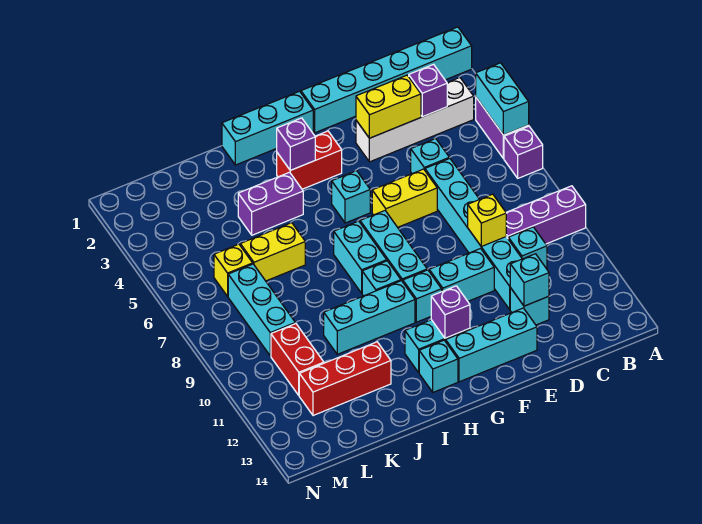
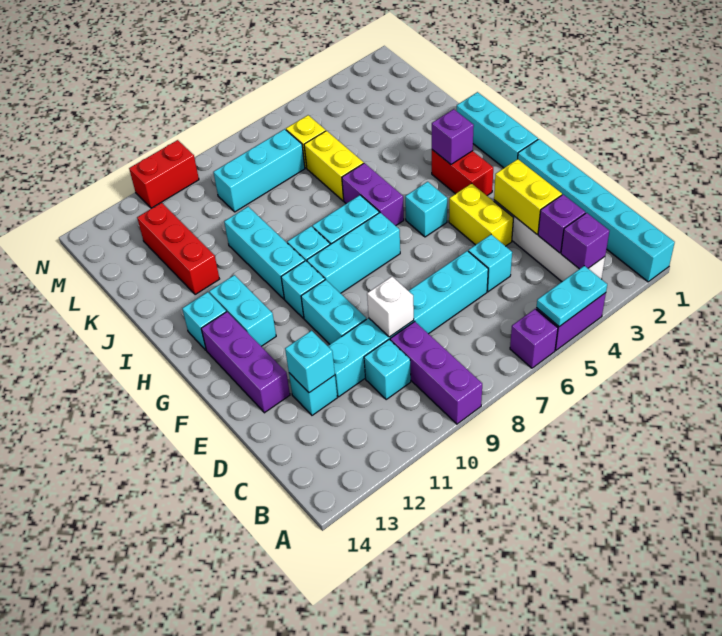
cyan 1x2 brick [476,63,529,135] -> cyan 1x2 plate [537,266,607,327]
yellow 1x1 brick [468,194,506,247] -> white 1x1 brick [367,277,414,337]
yellow 1x2 brick [372,169,437,227] -> yellow 1x2 brick moved to [449,183,513,246]
cyan 1x3 brick [446,308,537,382] -> purple 1x3 brick [201,312,290,413]
purple 1x1 brick [431,286,470,338] -> purple 1x1 brick moved to [561,213,609,269]
purple 1x2 brick [238,172,303,235] -> purple 1x2 brick moved to [342,163,404,226]
red 1x2 brick [271,324,324,395] -> red 1x2 brick moved to [129,140,199,208]

